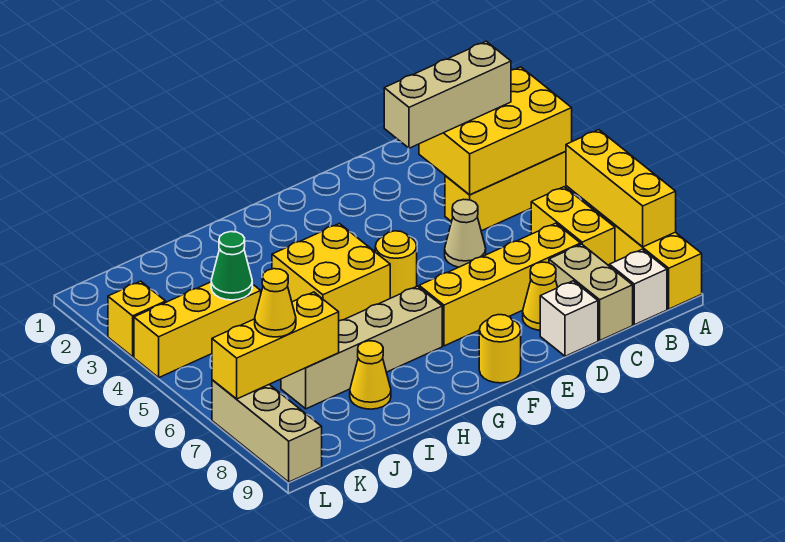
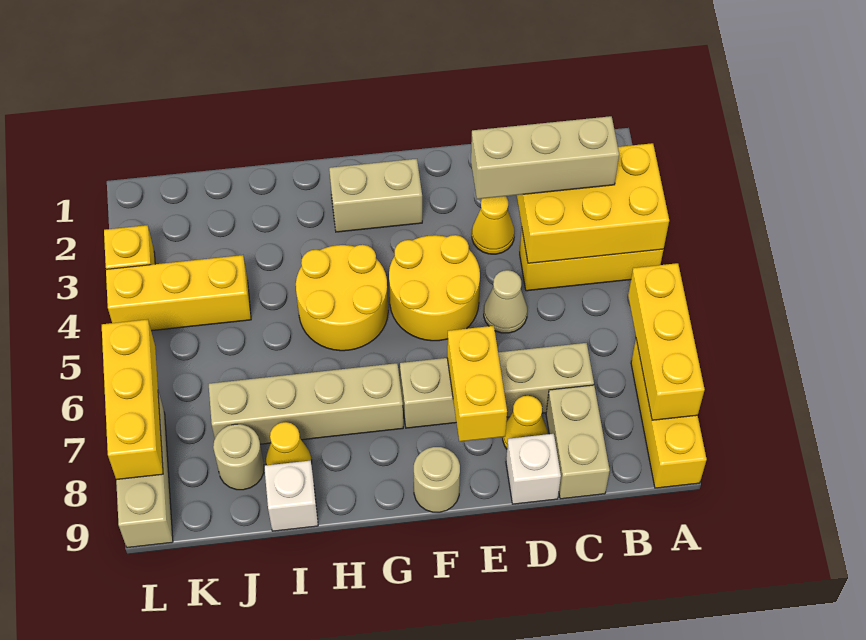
yellow 1x2 brick [531,187,615,266] -> yellow 1x2 brick moved to [447,326,507,442]
white 1x1 brick [609,249,667,325] -> white 1x1 brick moved to [264,461,318,531]
yellow 1x4 brick [419,223,581,346] -> tan 1x4 brick [400,343,594,428]
none -> tan 1x2 brick [329,159,422,232]
yellow 1x1 round brick [375,231,417,298] -> yellow 2x2 round brick [389,235,480,341]
yellow 1x1 round brick [479,315,521,383] -> tan 1x1 round brick [414,447,460,512]
yellow 2x2 brick [272,224,390,321] -> yellow 2x2 round brick [296,245,388,351]
green 1x1 cone [211,232,252,300] -> none
yellow 1x3 brick [212,292,339,399] -> yellow 1x3 brick turned to [102,319,163,480]
none -> tan 1x1 round brick [213,424,264,490]
yellow 1x1 cone [255,269,296,337] -> yellow 1x1 cone moved to [472,196,514,254]

